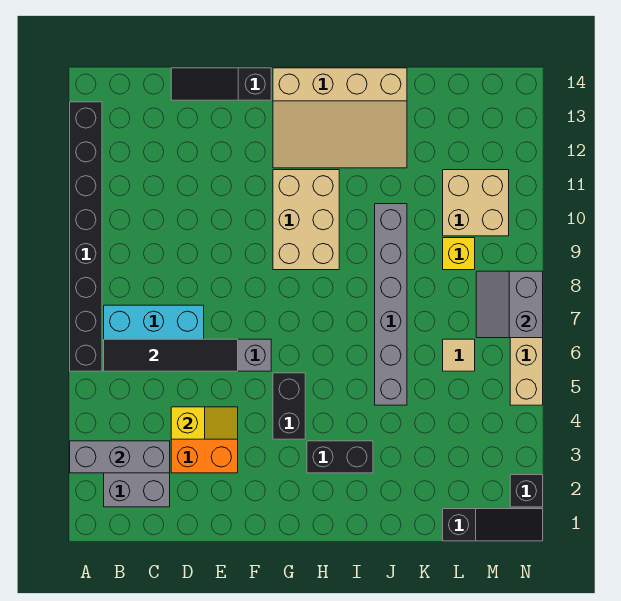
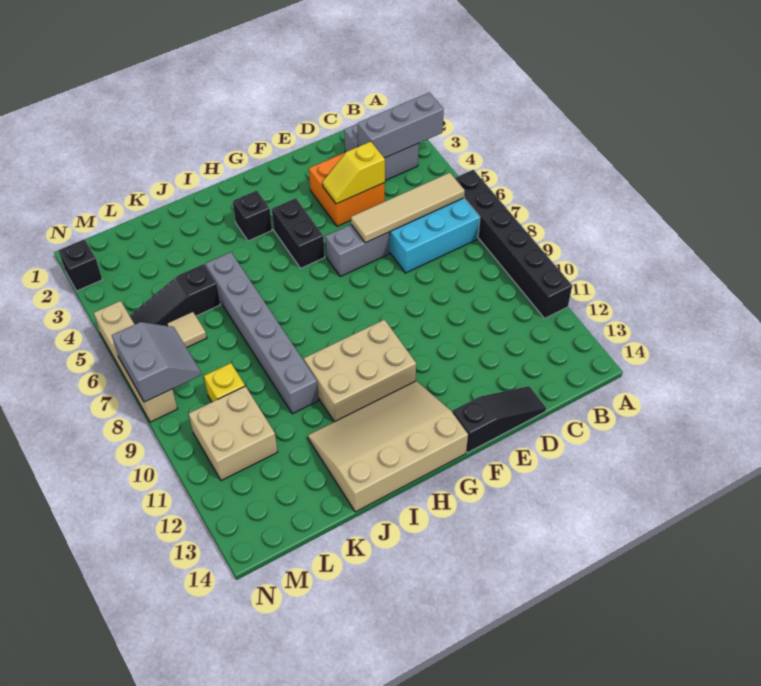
black 1x8 brick [70,102,102,371] -> black 1x6 brick [455,170,572,318]
black 1x4 tile [104,339,238,371] -> tan 1x4 tile [351,173,465,243]
tan 2x3 brick [273,170,339,270] -> tan 2x3 brick turned to [304,320,416,422]
black 1x2 brick [307,441,373,473] -> black 1x1 brick [232,190,272,241]
black 1x3 slope [443,509,543,541] -> black 1x3 slope moved to [130,264,221,326]

